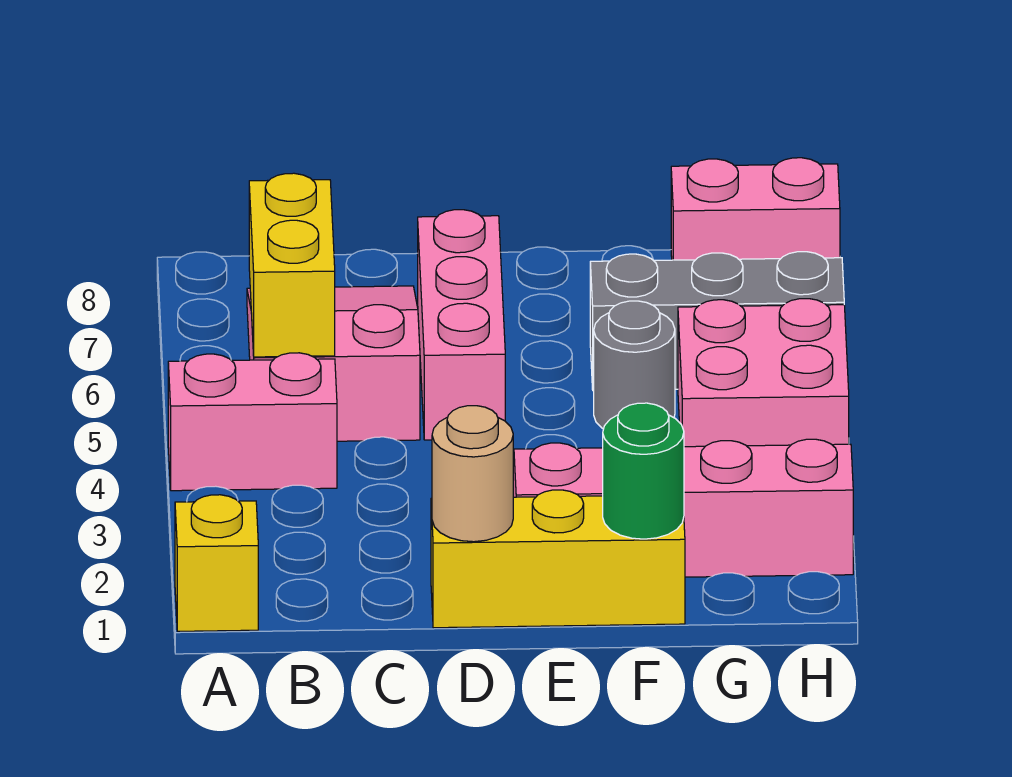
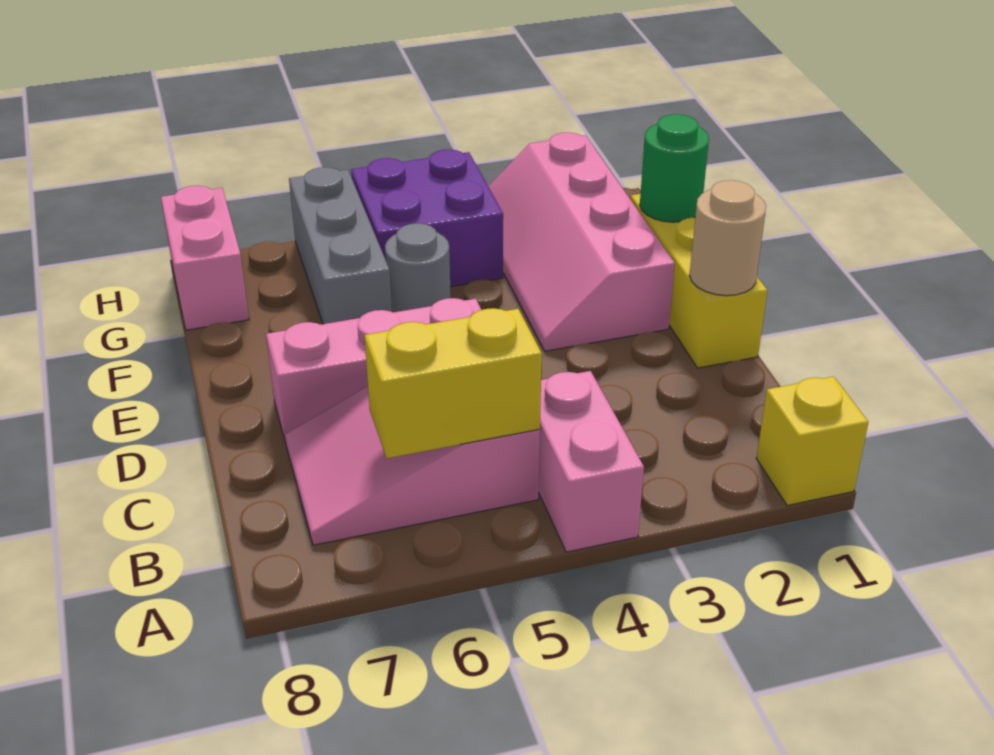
pink 2x2 brick [678,299,849,447] -> purple 2x2 brick [351,150,503,287]

